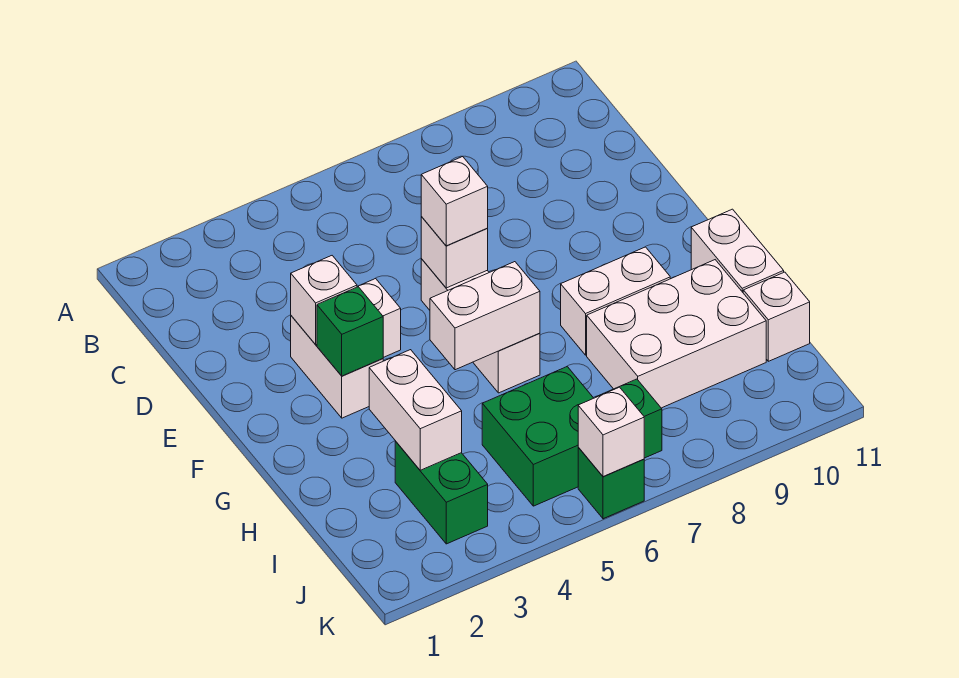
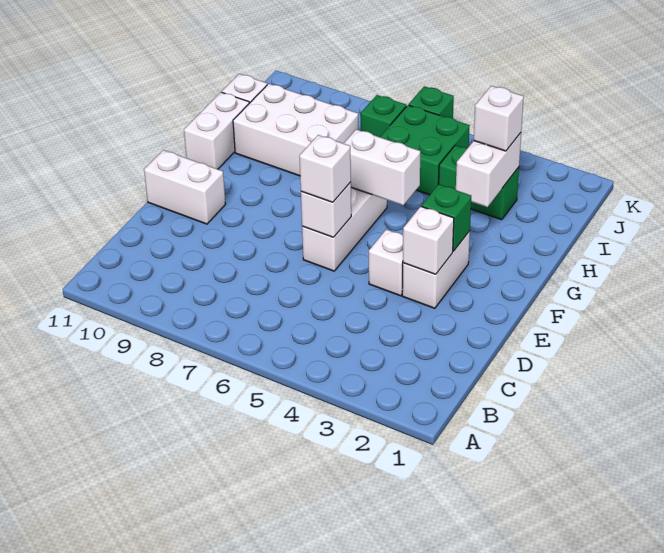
white 1x2 brick [561,247,670,355] -> white 1x2 brick moved to [144,150,225,224]
green 1x2 brick [395,441,488,544] -> green 1x2 brick turned to [439,146,519,220]
white 1x1 brick [578,387,644,477] -> white 1x1 brick moved to [474,86,524,151]

